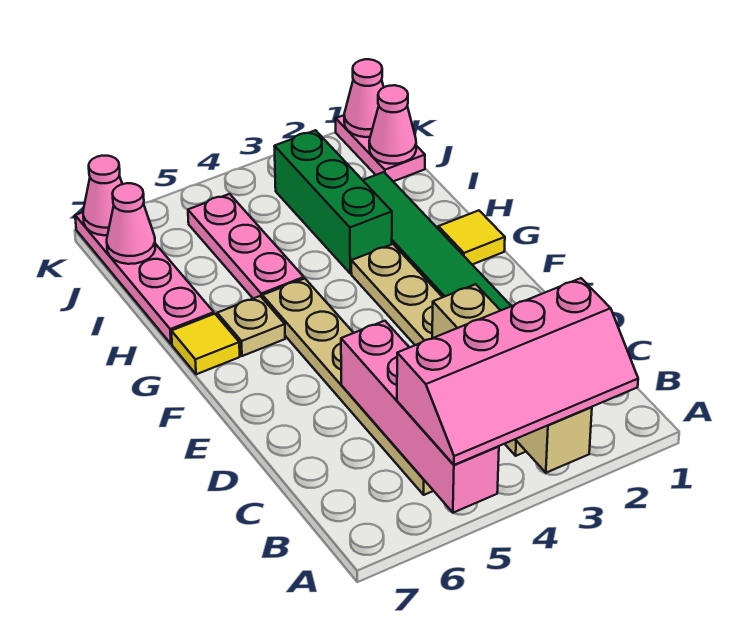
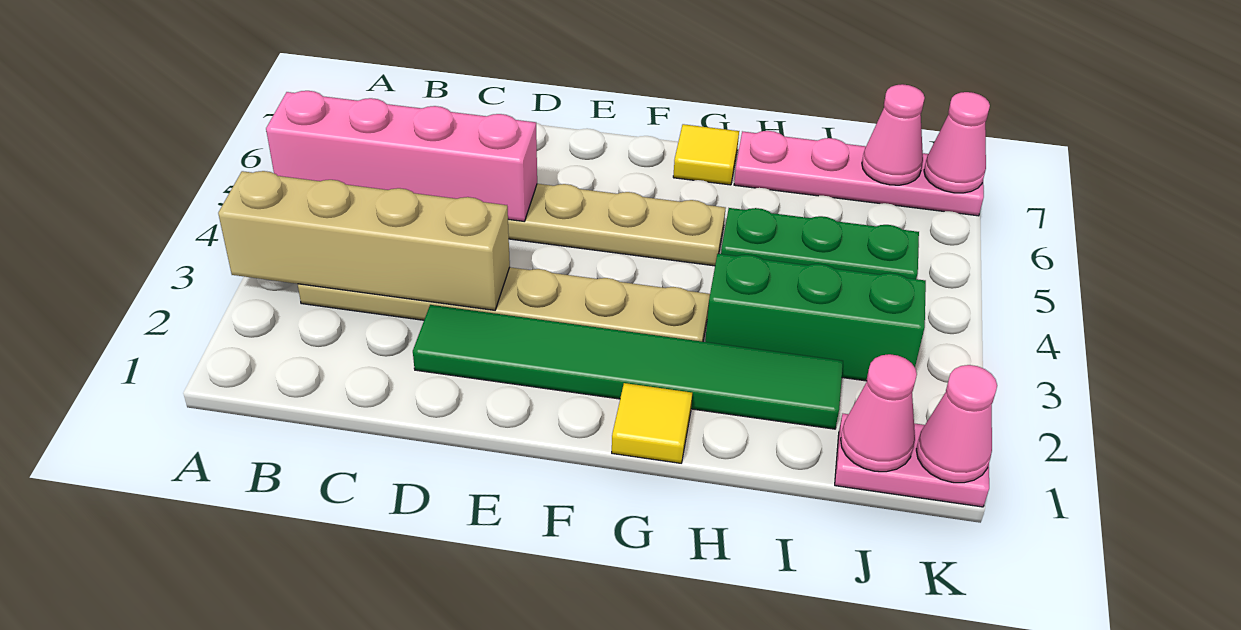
pink 2x4 slope [397,278,638,465] -> none
tan 1x1 plate [217,296,285,356] -> none
pink 1x3 plate [188,194,304,299] -> green 1x3 plate [721,208,919,279]

